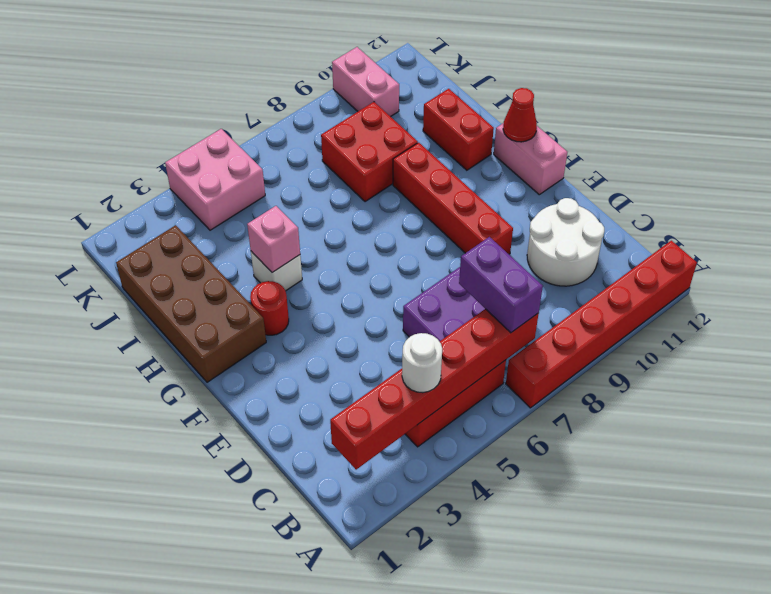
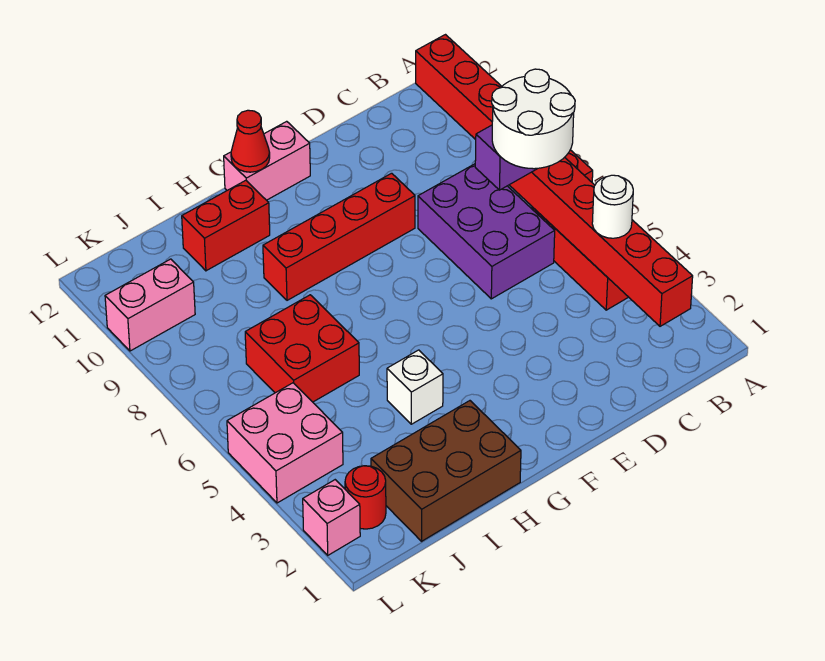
white 2x2 round brick [527,198,604,286] -> white 2x2 round brick moved to [492,69,575,169]
brown 2x4 brick [116,225,266,382] -> brown 2x3 brick [371,401,521,541]
red 1x1 round brick [250,281,289,335] -> red 1x1 round brick moved to [345,466,386,529]
pink 1x1 brick [247,206,300,273] -> pink 1x1 brick moved to [303,480,360,555]
red 2x2 brick [321,102,418,202] -> red 2x2 brick moved to [245,295,359,402]

